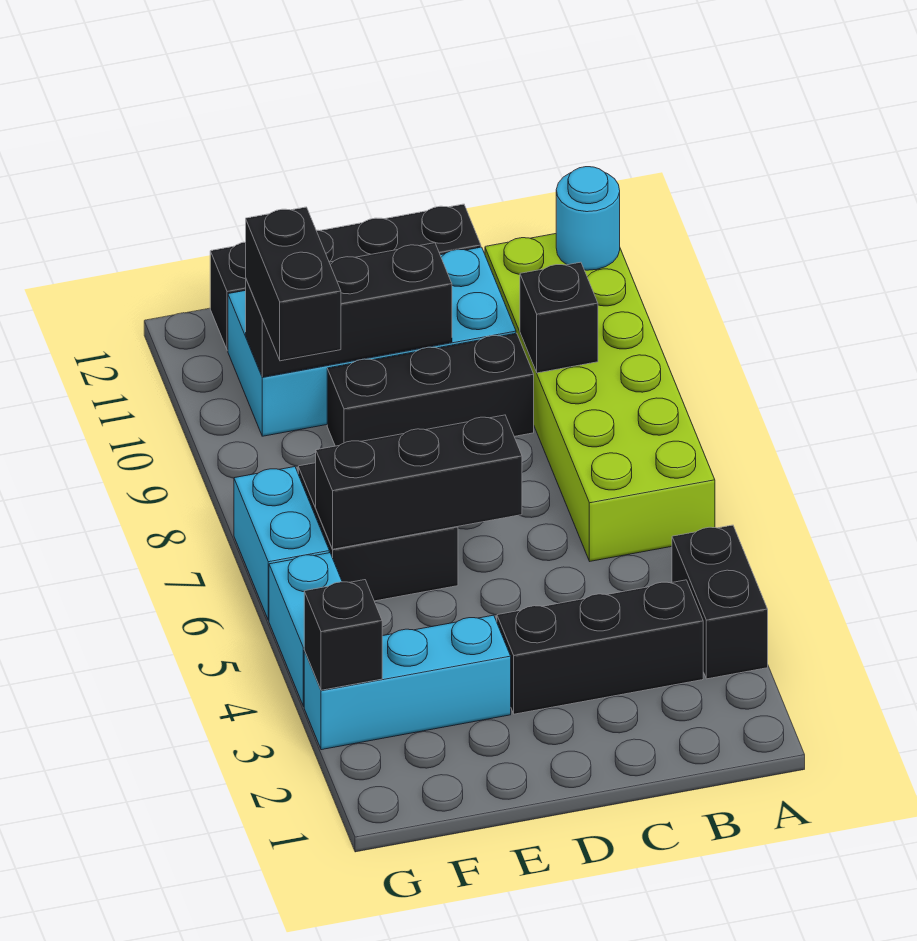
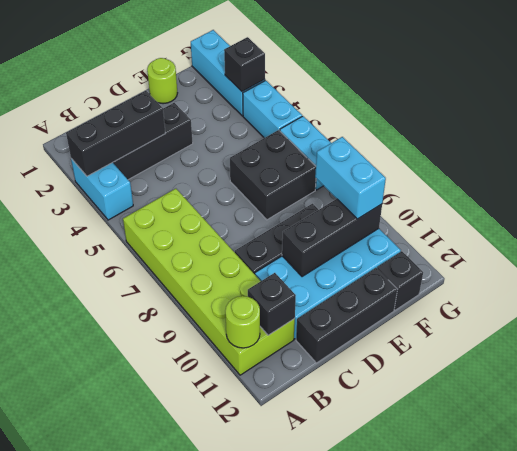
black 1x2 brick [672,525,768,679] -> cyan 1x2 brick [71,159,133,220]
cyan 1x1 round brick [556,167,620,270] -> lime 1x1 round brick [225,296,260,348]
black 1x1 brick [520,262,598,373] -> black 1x1 brick moved to [248,273,296,335]
black 1x3 brick [316,415,522,549] -> black 1x3 brick moved to [66,91,165,176]
none -> lime 1x1 round brick [147,58,177,104]
cyan 1x3 brick [304,615,511,750] -> cyan 1x3 brick turned to [191,30,265,116]
black 1x2 brick [246,207,341,361] -> cyan 1x2 brick [315,137,386,219]

